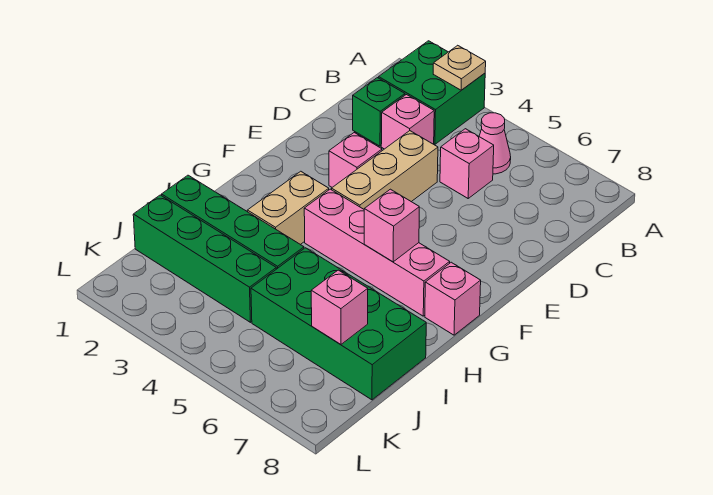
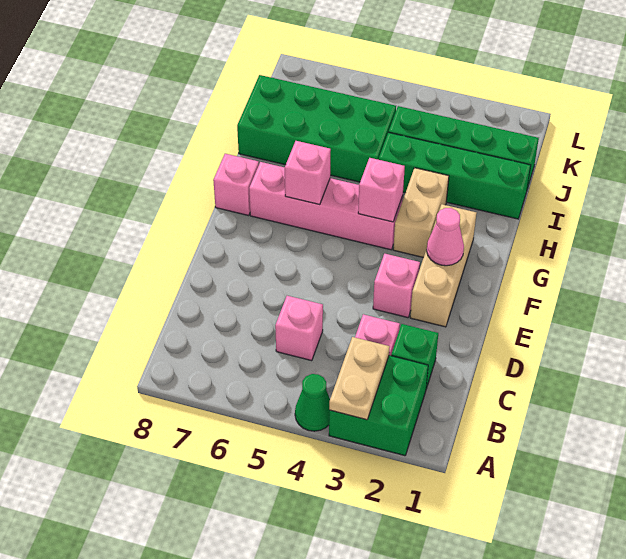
tan 1x1 plate [433,45,486,90] -> tan 1x2 plate [329,337,390,420]
none -> green 1x1 cone [295,374,330,431]
pink 1x1 cone [479,113,511,174] -> pink 1x1 cone moved to [427,208,464,266]
tan 1x3 brick [332,131,438,209] -> tan 1x3 brick moved to [410,204,476,327]
pink 1x1 brick [311,270,368,345] -> pink 1x1 brick moved to [358,158,405,222]

